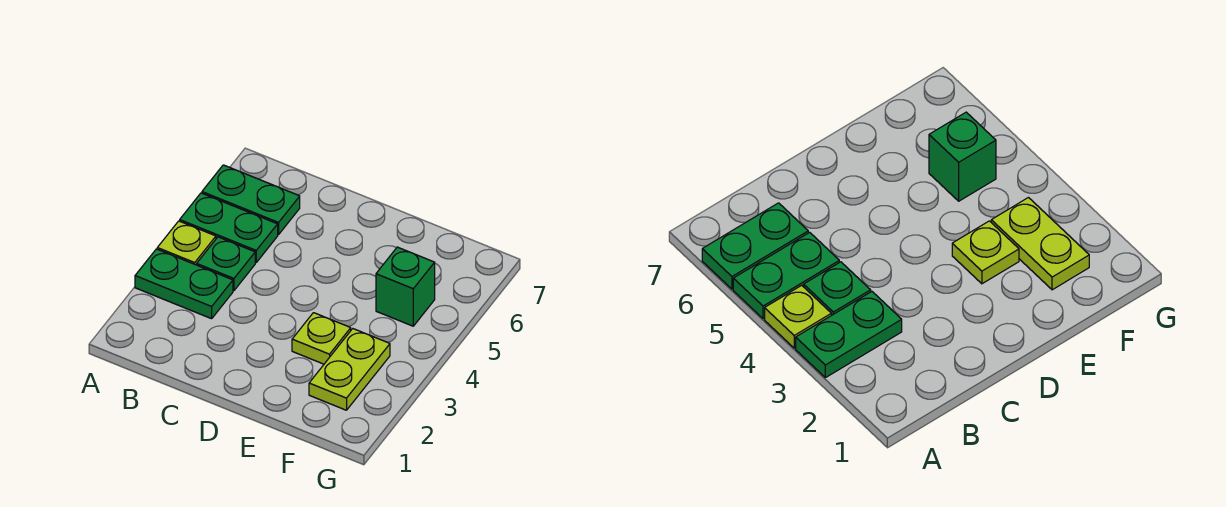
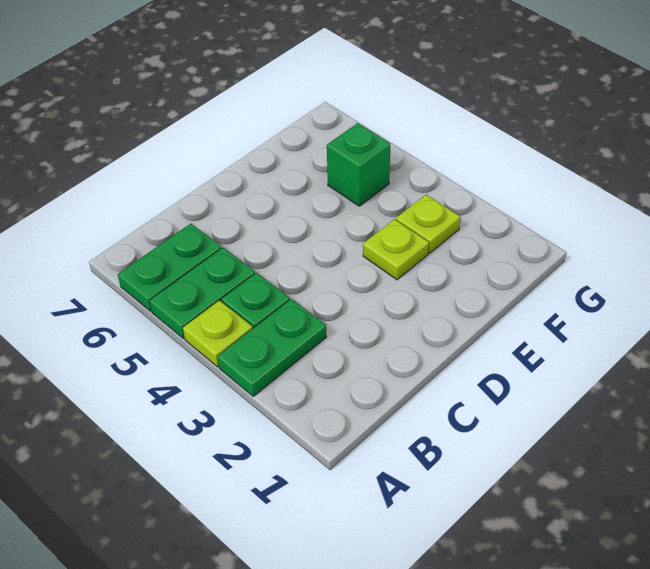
lime 1x2 plate [309,329,390,410] -> lime 1x1 plate [396,195,461,253]

